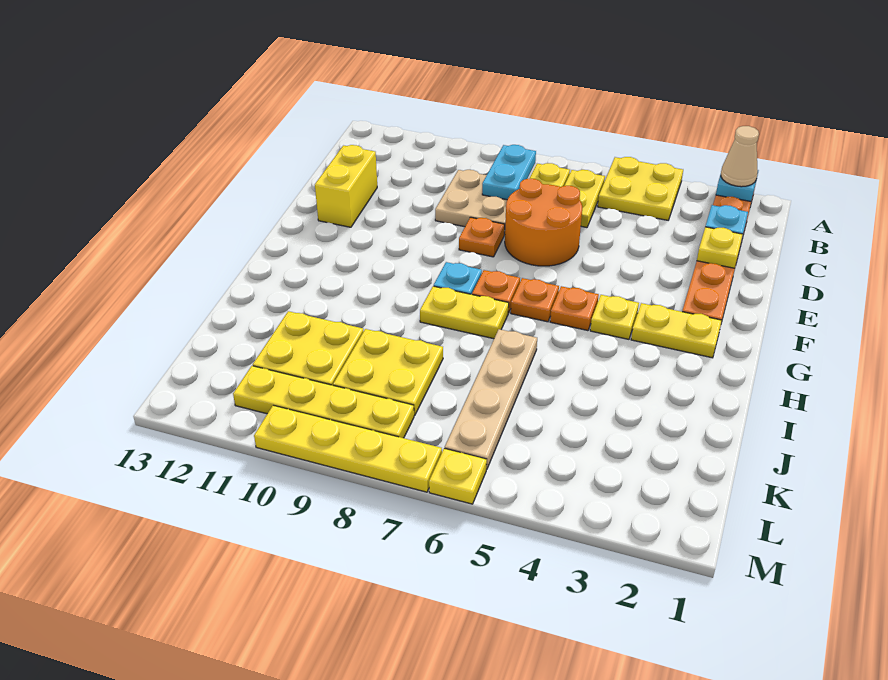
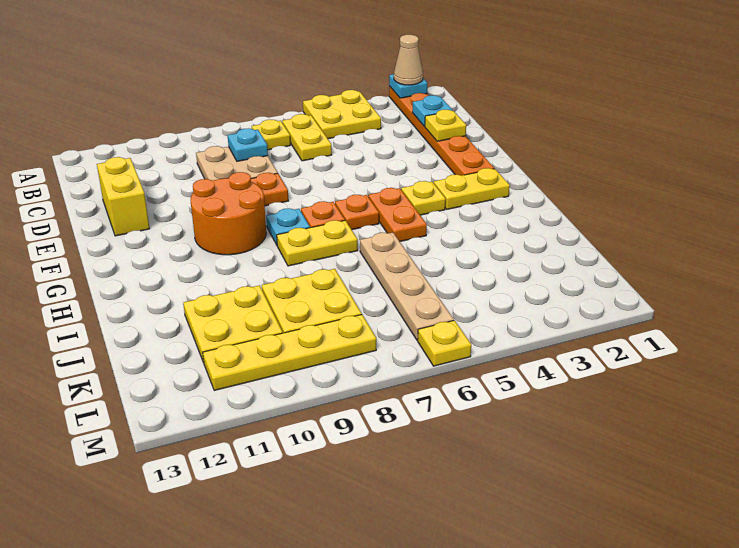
cyan 1x2 plate [482,145,536,200] -> cyan 1x1 plate [228,129,268,161]
orange 2x2 round brick [505,179,582,266] -> orange 2x2 round brick moved to [191,172,266,255]
orange 1x1 plate [550,286,599,331] -> orange 1x2 plate [368,188,427,241]
yellow 1x4 plate [254,405,442,492] -> none

